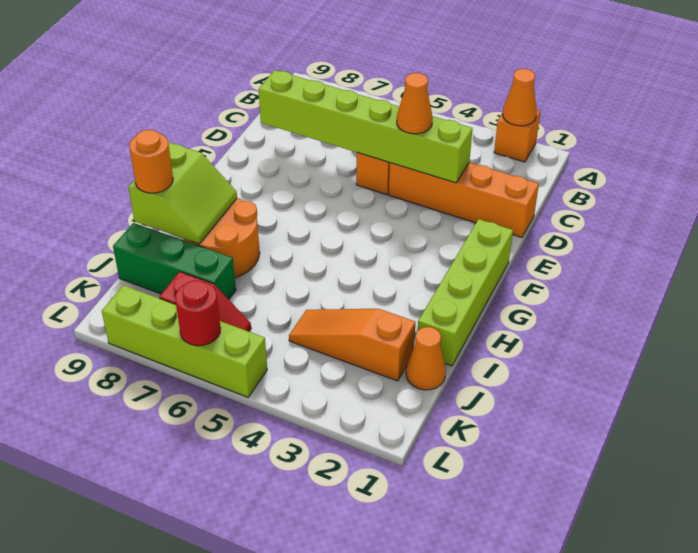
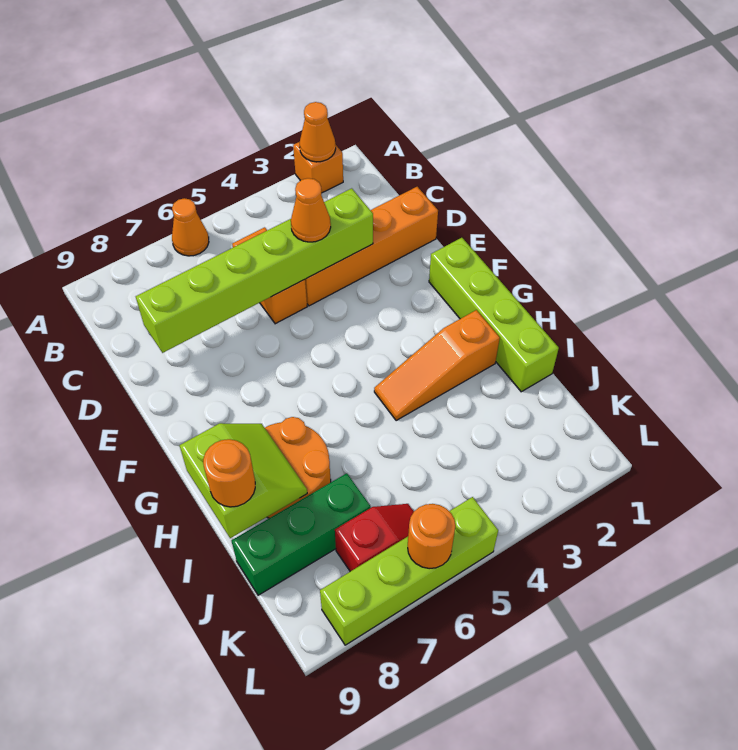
orange 1x1 cone [406,327,446,390] -> orange 1x1 cone moved to [172,198,209,256]
orange 1x3 slope [289,309,415,381] -> orange 1x3 slope moved to [374,310,500,421]
red 1x1 round brick [175,280,220,346] -> orange 1x1 round brick [408,504,455,569]

